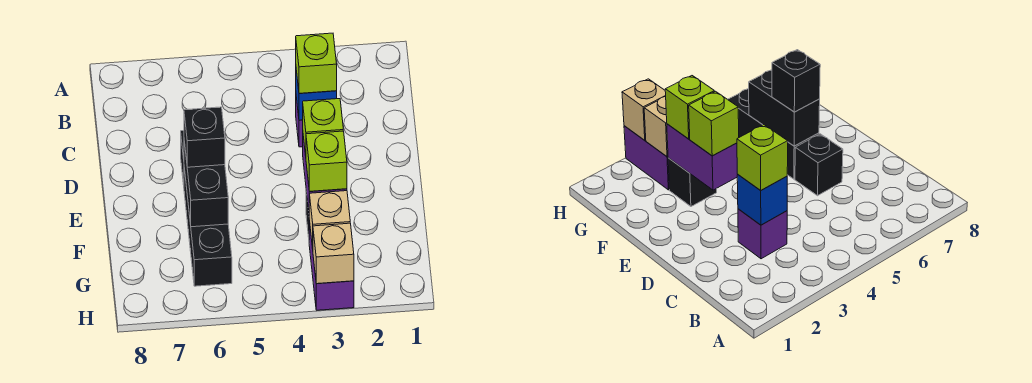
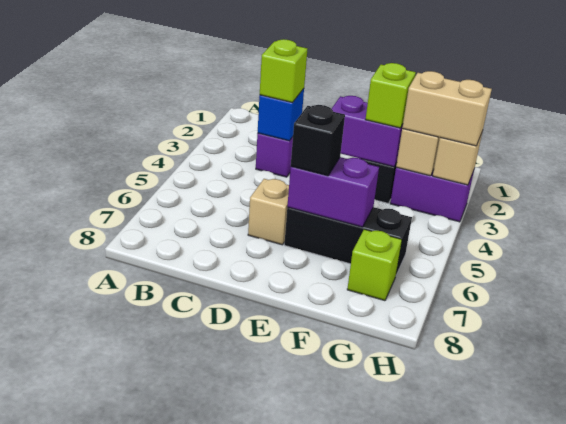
black 1x1 brick [795,134,843,196] -> tan 1x1 brick [248,179,289,245]
lime 1x1 brick [303,99,343,156] -> lime 1x1 brick moved to [347,229,402,301]
black 1x2 brick [184,141,228,227] -> purple 1x2 brick [287,157,379,227]
none -> tan 1x2 brick [402,71,492,146]

